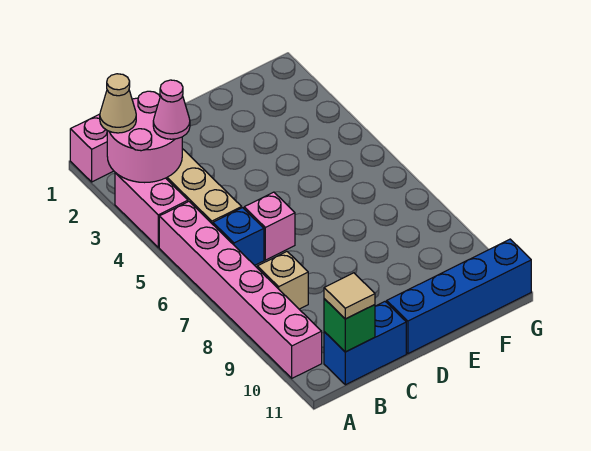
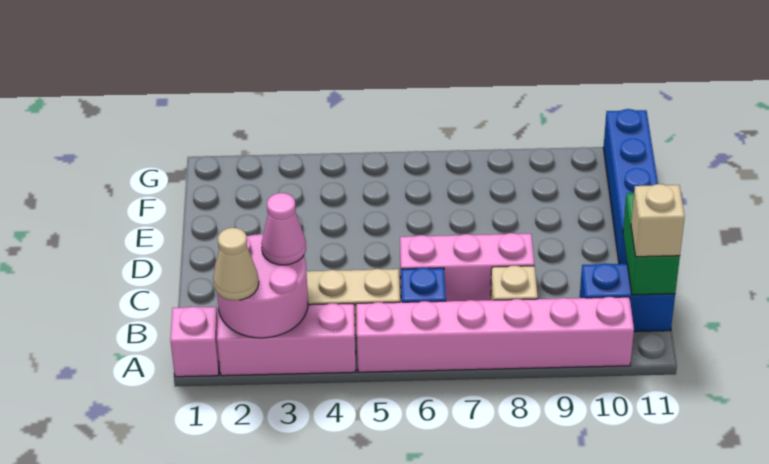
pink 1x2 brick [115,173,188,247] -> pink 1x3 brick [217,303,356,376]
blue 1x2 brick [324,302,406,385] -> blue 1x2 brick turned to [580,263,675,332]
green 1x1 brick [324,299,375,352] -> green 1x2 brick [623,193,680,295]
tan 1x1 tile [324,273,375,319] -> tan 1x1 brick [631,184,685,257]
pink 1x1 brick [244,192,295,260] -> pink 1x3 brick [400,233,534,301]

